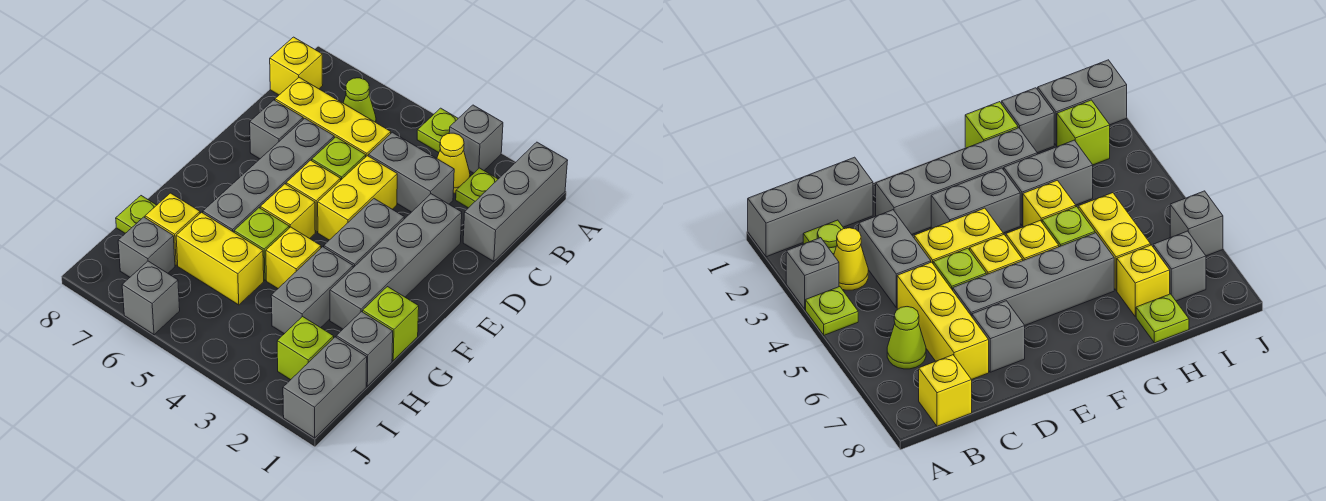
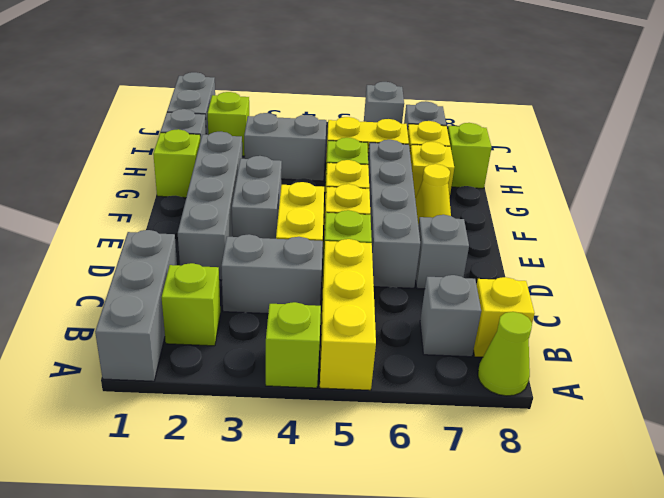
grey 1x1 brick [449,105,503,173] -> grey 1x1 brick moved to [420,275,481,357]
lime 1x1 plate [417,108,458,153] -> lime 1x1 brick [266,302,321,388]
lime 1x1 plate [456,168,498,208] -> lime 1x1 brick [161,263,220,346]
yellow 1x1 cone [437,133,470,193] -> yellow 1x1 cone moved to [415,164,451,225]
lime 1x1 cone [343,78,376,122] -> lime 1x1 cone moved to [478,312,532,396]
yellow 1x3 brick [275,77,391,156] -> yellow 1x3 brick turned to [320,239,376,390]
grey 1x2 brick [271,247,353,334] -> grey 1x2 brick turned to [244,113,326,181]
yellow 1x1 brick [266,227,321,288] -> yellow 1x1 brick moved to [410,142,454,198]
lime 1x1 plate [116,196,156,233] -> lime 1x1 brick [448,123,492,188]

